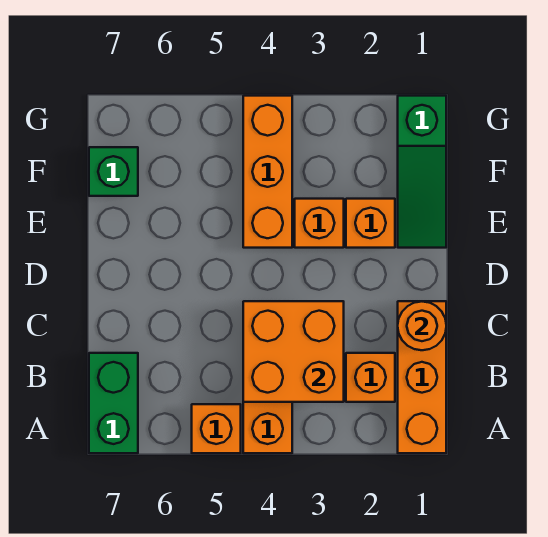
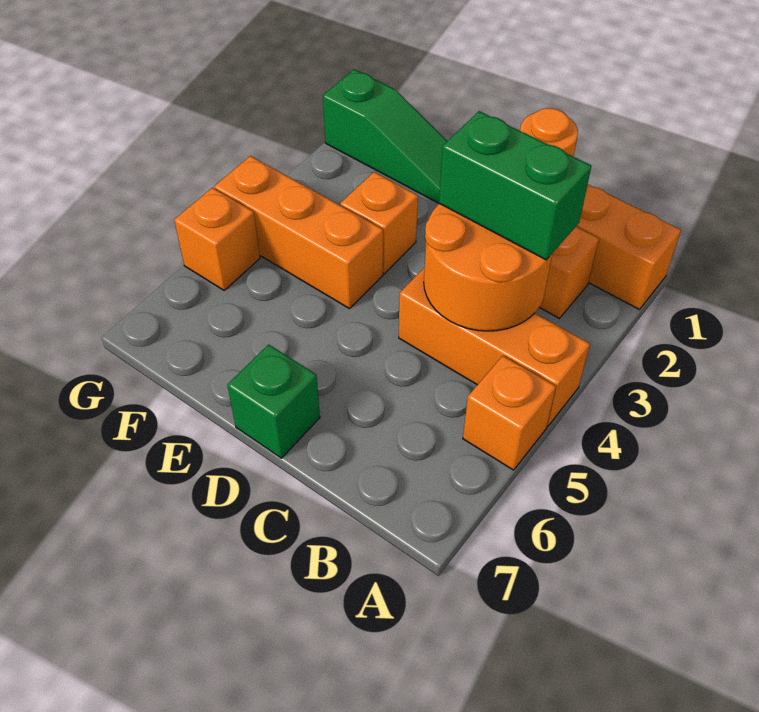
green 1x2 brick [89,353,138,453] -> green 1x2 brick moved to [439,111,591,260]
orange 2x2 brick [243,301,344,402] -> orange 2x2 round brick [424,204,552,331]
orange 1x1 brick [346,199,395,248] -> orange 1x1 brick moved to [174,188,260,290]
green 1x1 brick [89,147,138,196] -> green 1x1 brick moved to [227,344,320,458]

